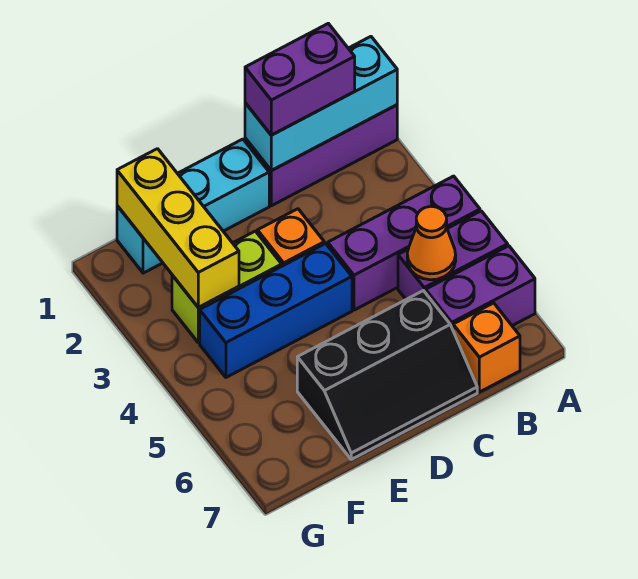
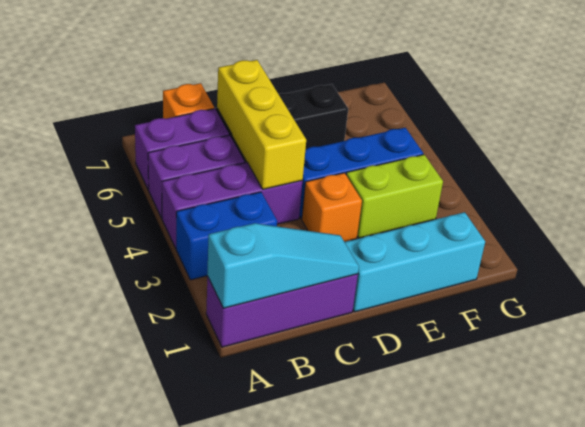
cyan 1x3 brick [245,37,397,171] -> cyan 1x3 slope [207,223,359,308]
none -> blue 1x2 brick [176,192,277,280]
purple 1x2 brick [245,23,355,135] -> none
orange 1x1 cone [407,206,456,280] -> none
yellow 1x3 brick [117,149,239,307] -> yellow 1x3 brick moved to [217,60,306,189]

